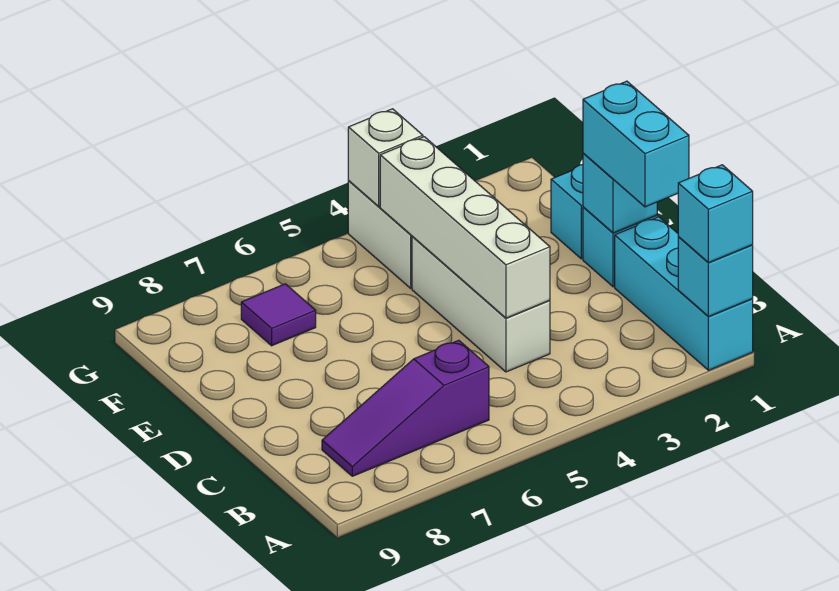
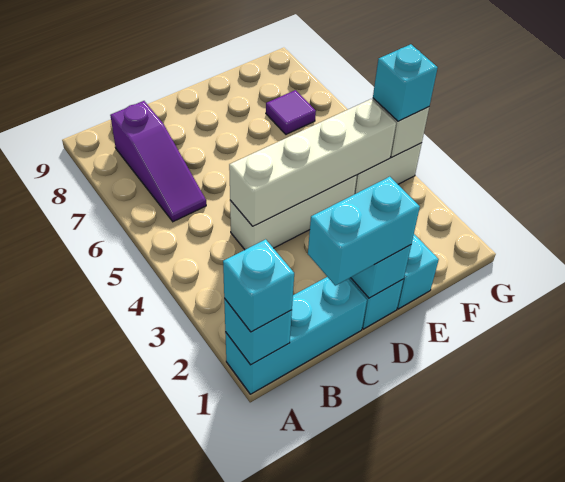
purple 1x3 slope [322,340,489,476] -> purple 1x3 slope turned to [110,101,206,222]
none -> cyan 1x1 brick [373,44,438,121]

